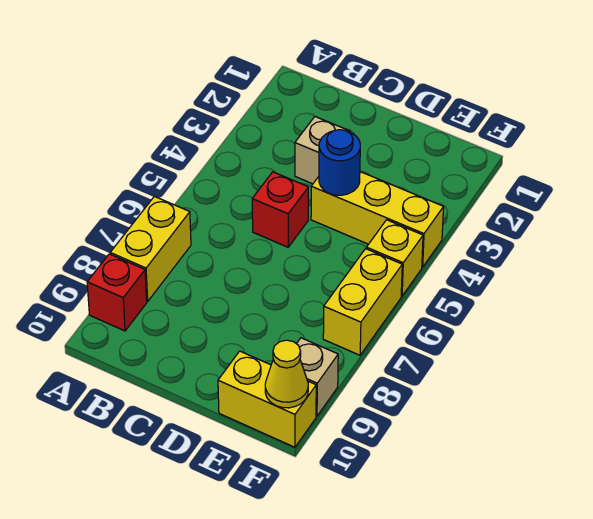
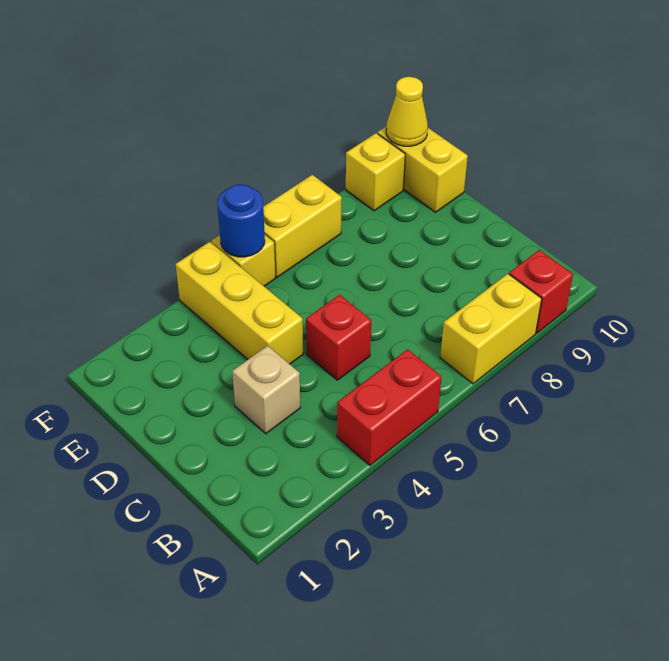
none -> red 1x2 brick [337,349,441,465]
blue 1x1 round brick [319,130,360,195] -> blue 1x1 round brick moved to [218,184,265,257]
tan 1x1 brick [297,338,338,416] -> yellow 1x1 brick [346,133,405,211]

